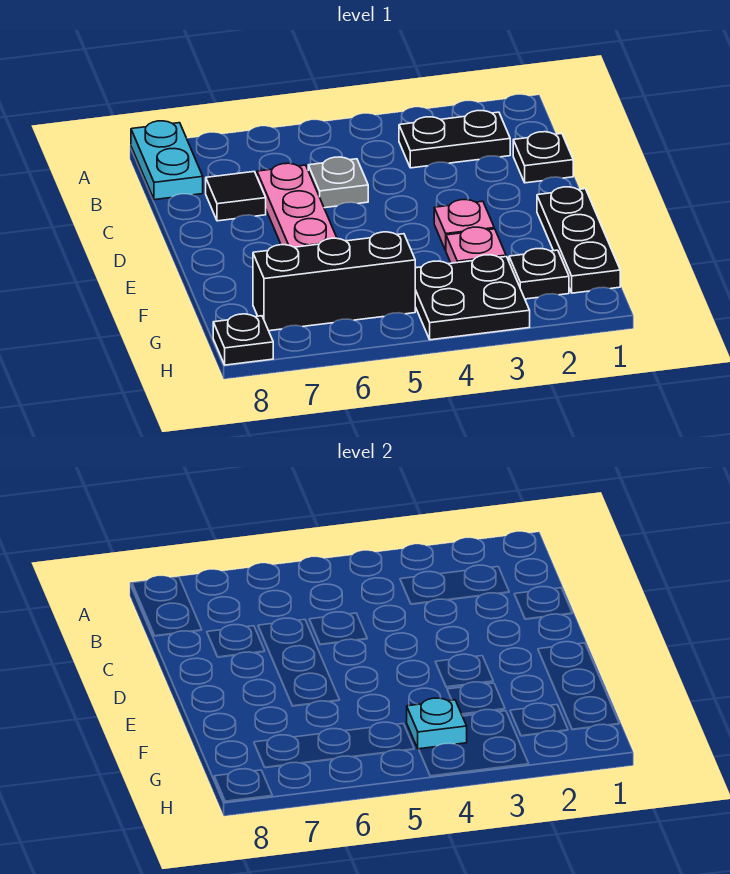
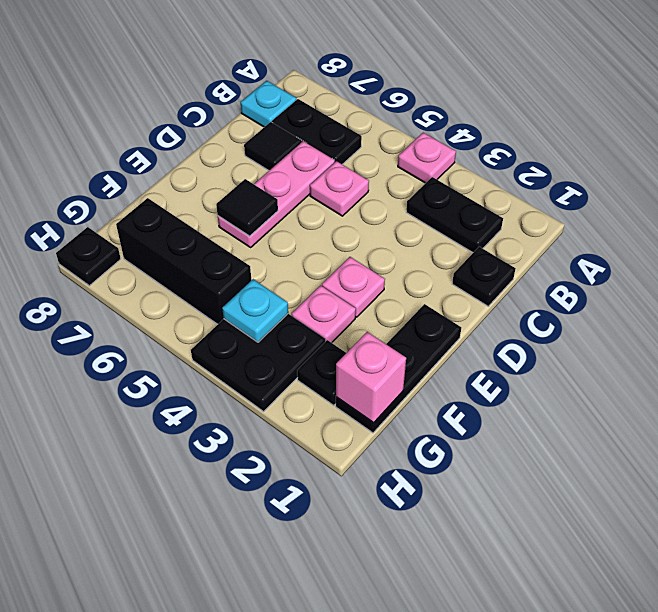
none -> pink 1x1 plate [398,133,456,183]
cyan 1x2 plate [131,121,203,200] -> cyan 1x1 plate [241,81,296,127]
none -> black 1x2 plate [272,99,362,164]
grey 1x1 plate [308,157,368,208] -> pink 1x1 plate [310,161,369,216]
none -> black 1x1 tile [216,179,278,236]
none -> pink 1x1 brick [336,332,406,423]

